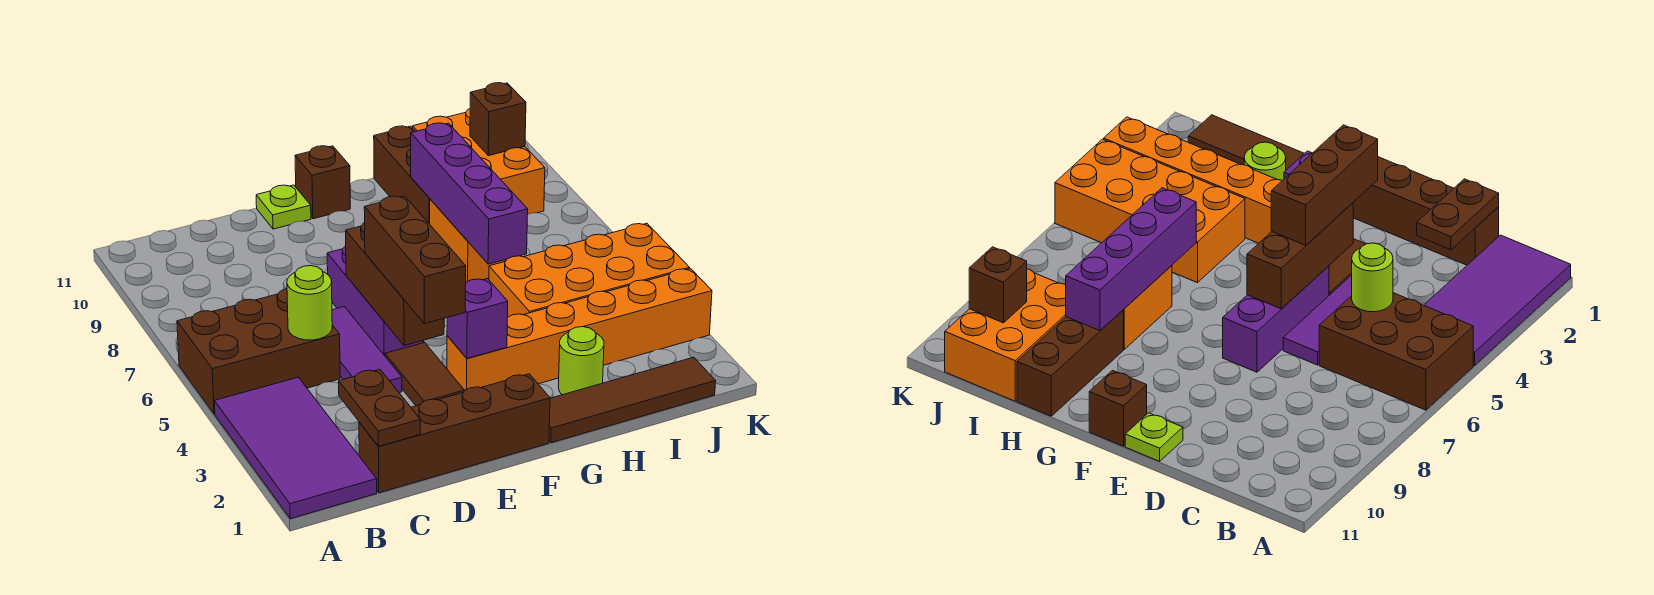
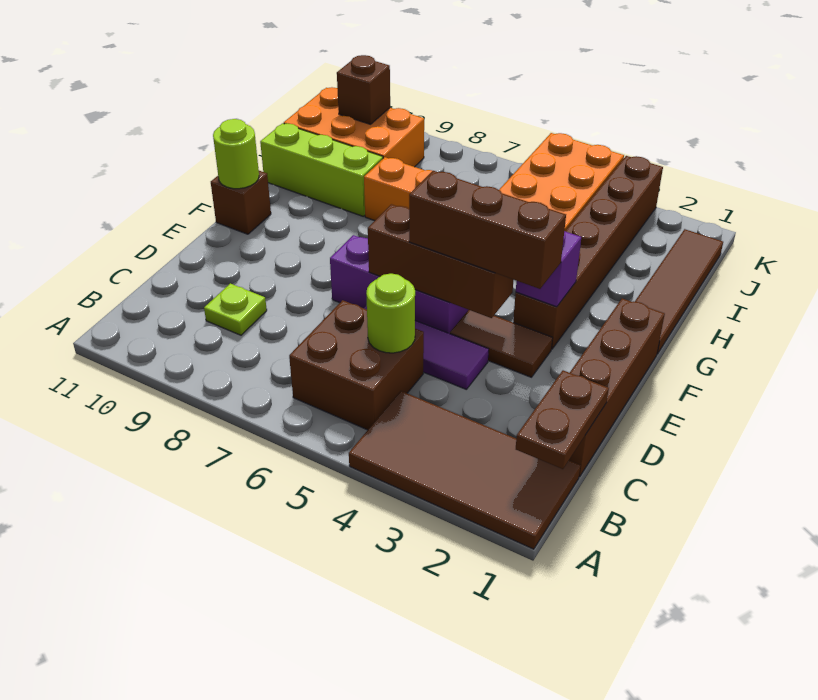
purple 2x4 tile [214,377,377,519] -> brown 2x4 tile [349,391,580,549]
brown 2x3 brick [177,289,340,414] -> brown 2x2 brick [289,300,424,430]
brown 1x2 plate [339,369,420,446] -> brown 1x2 plate turned to [516,370,609,469]
lime 1x1 plate [256,185,311,229] -> lime 1x1 plate moved to [204,283,267,335]
orange 1x6 brick [447,269,712,391] -> brown 1x6 brick [513,156,663,349]
lime 1x1 round brick [558,327,604,395] -> lime 1x1 round brick moved to [213,119,259,189]
purple 1x4 brick [411,123,528,264] -> none
brown 1x3 brick [374,126,430,224] -> lime 1x3 brick [260,123,383,216]

